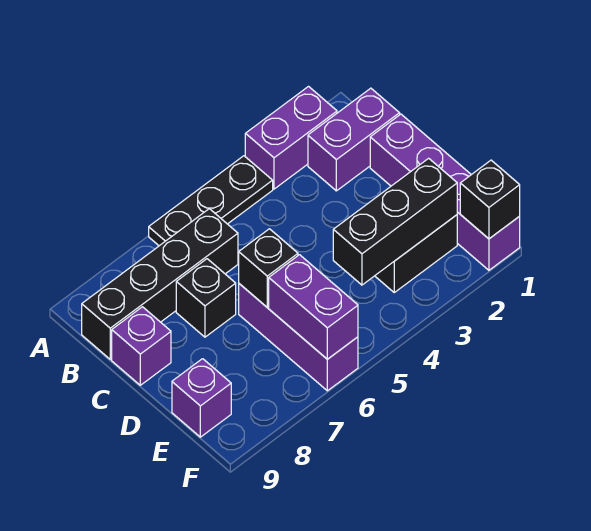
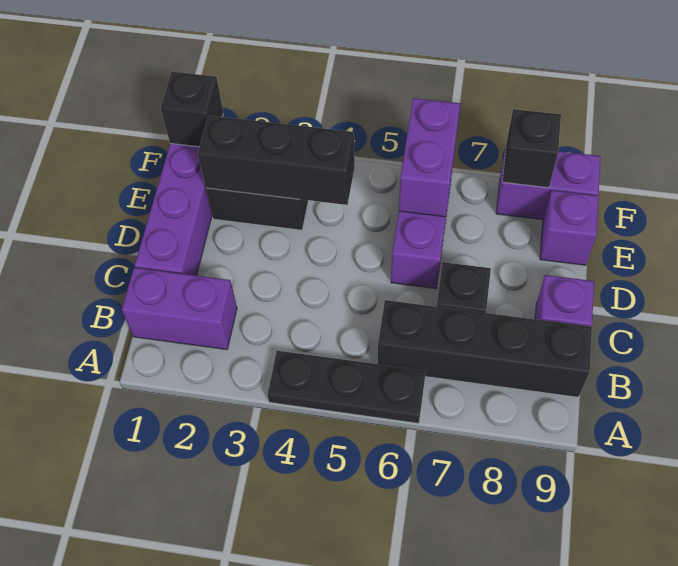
purple 1x2 brick [245,87,337,189] -> purple 1x2 brick moved to [496,149,601,220]
black 1x1 brick [239,229,298,307] -> black 1x1 brick moved to [502,109,561,188]

